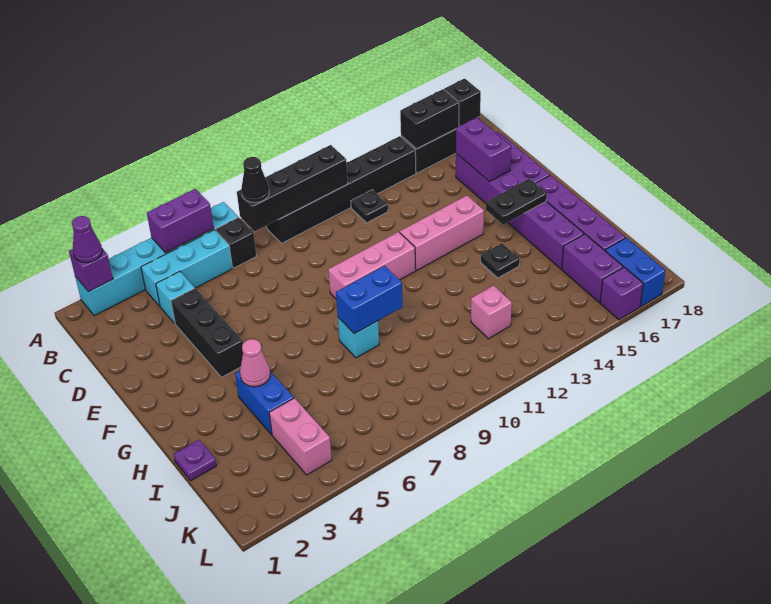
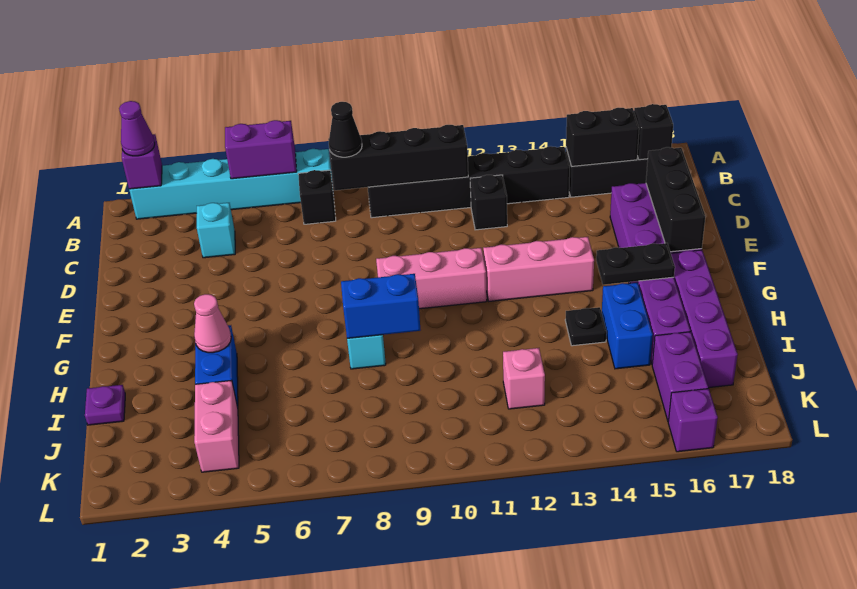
cyan 1x3 brick [141,230,233,306] -> none
black 1x1 plate [351,190,388,223] -> black 1x1 brick [470,175,507,230]
black 1x3 brick [171,288,243,377] -> black 1x3 brick moved to [646,147,705,252]
purple 1x2 brick [456,117,511,182] -> none
blue 1x2 brick [605,238,665,306] -> blue 1x2 brick moved to [602,283,653,369]

